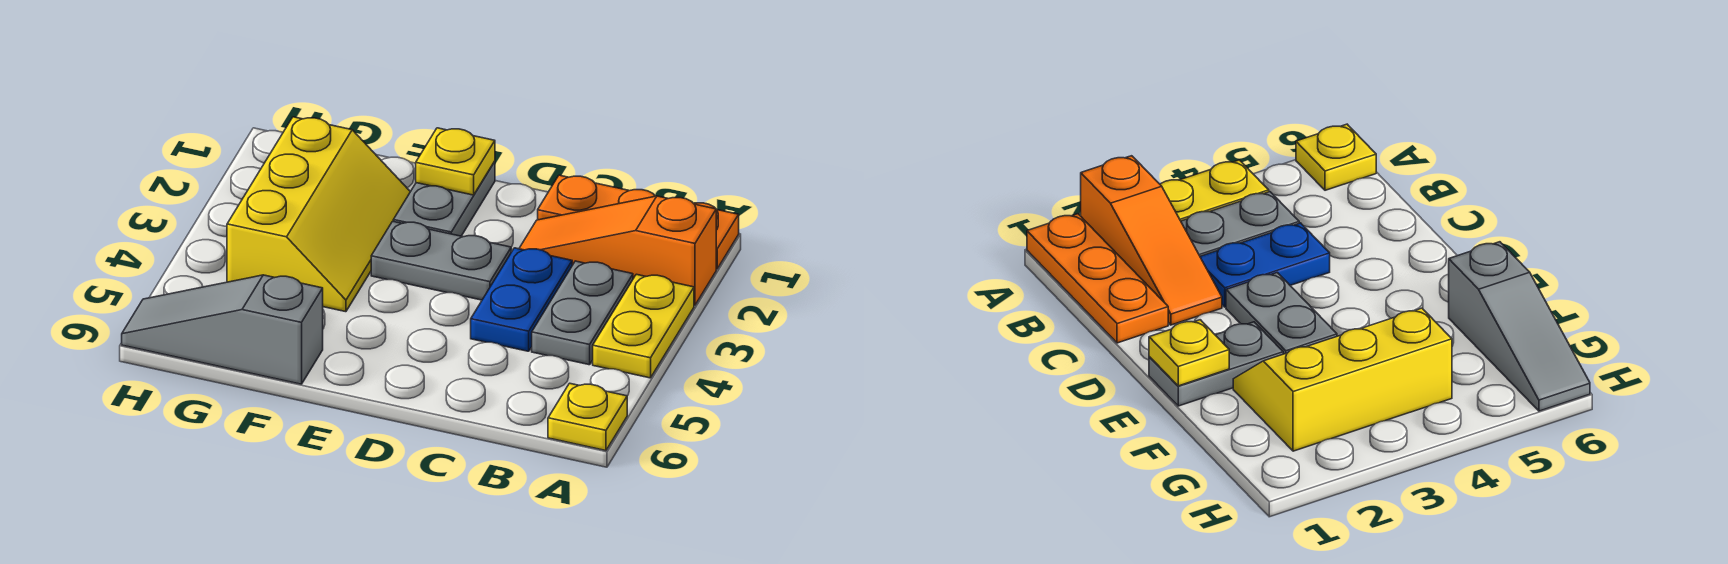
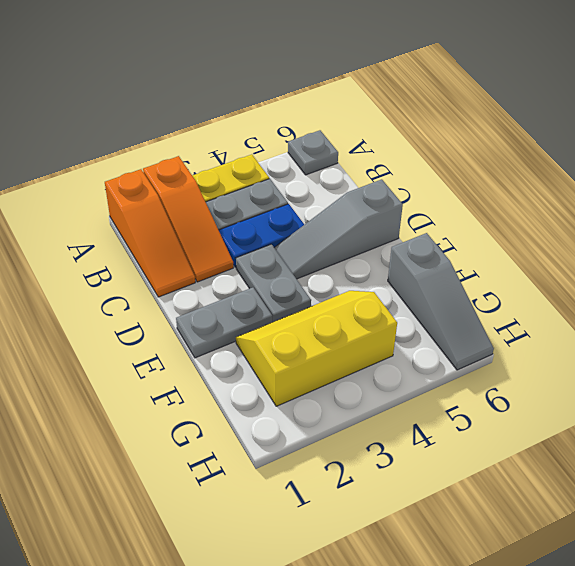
orange 1x3 plate [538,175,739,269] -> orange 1x3 slope [105,169,195,297]
yellow 1x1 plate [548,383,627,451] -> grey 1x1 plate [288,130,338,175]
none -> grey 1x3 slope [274,179,403,279]
yellow 1x1 plate [416,128,495,195] -> none

